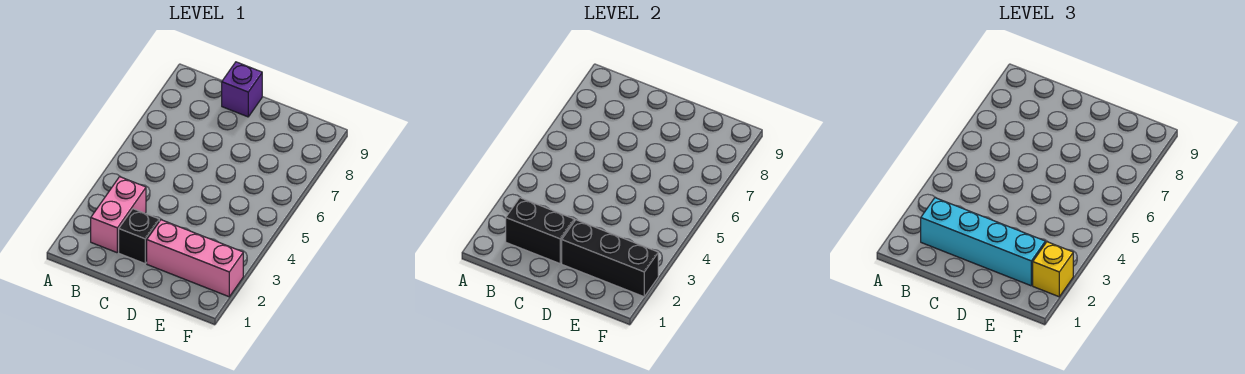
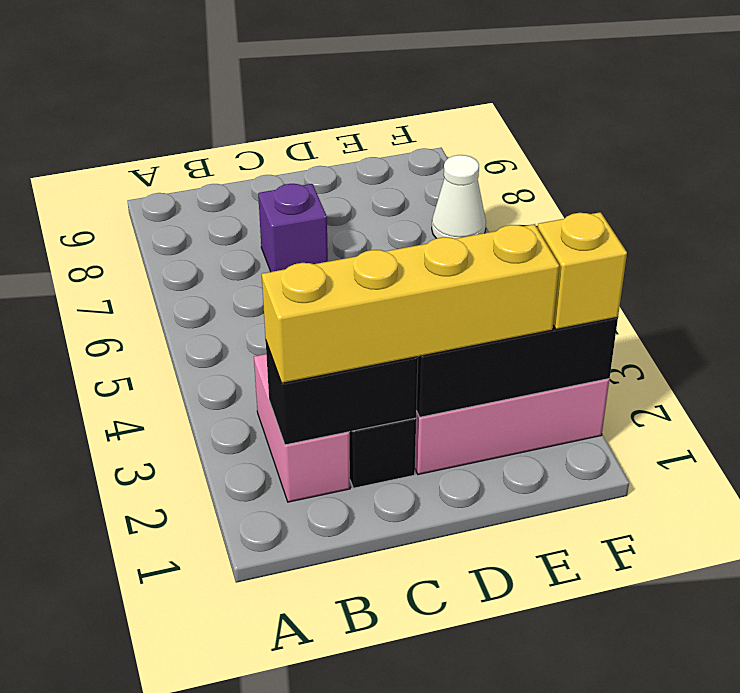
cyan 1x4 brick [921,198,1045,286] -> yellow 1x4 brick [262,224,559,383]
purple 1x1 brick [222,62,262,117] -> purple 1x1 brick moved to [258,184,328,272]
none -> white 1x1 cone [432,155,486,239]

